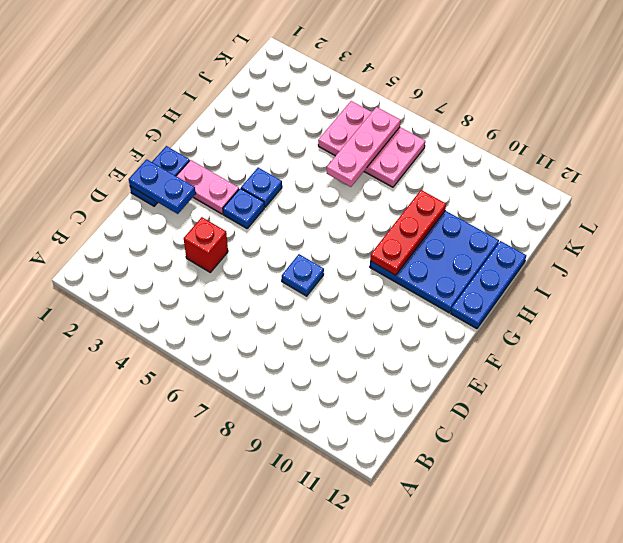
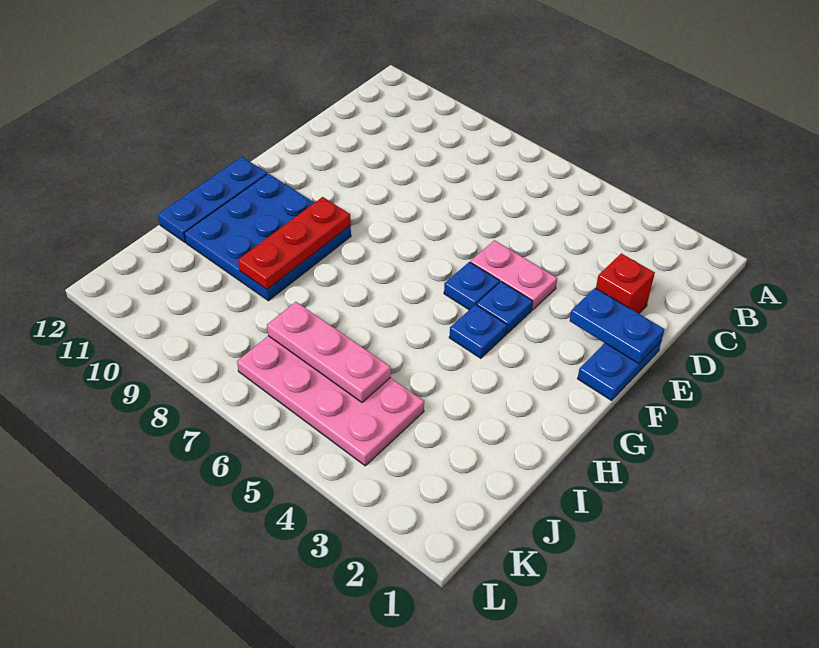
red 1x1 brick [184,217,228,272] -> red 1x1 brick moved to [596,253,655,314]
blue 1x1 plate [282,254,324,296] -> blue 1x1 plate moved to [444,262,500,310]
pink 1x2 plate [177,160,239,214] -> pink 1x2 plate moved to [470,240,557,310]
pink 1x3 plate [327,107,400,187] -> pink 1x3 plate turned to [267,302,391,402]
pink 2x3 plate [318,101,425,187] -> pink 2x4 plate [237,336,424,466]

